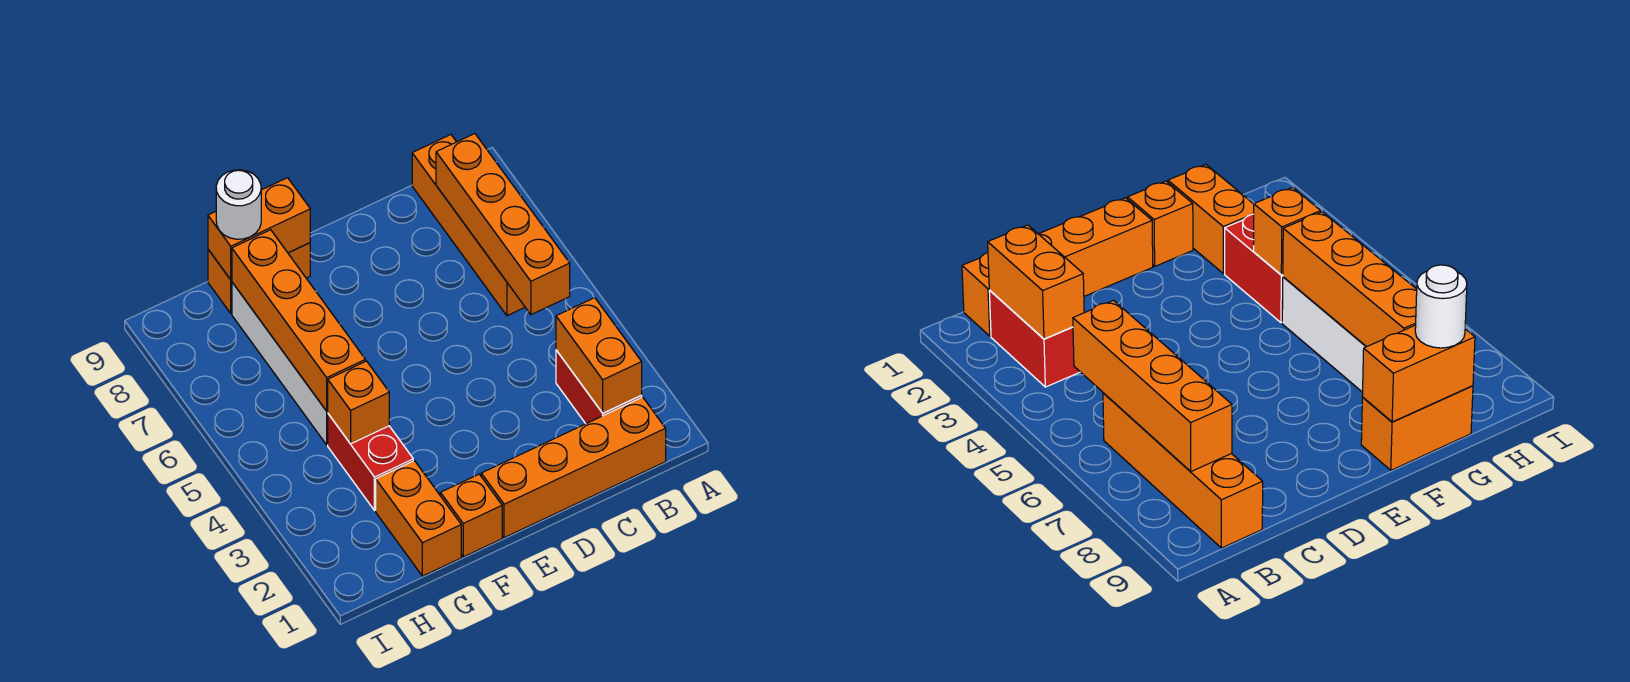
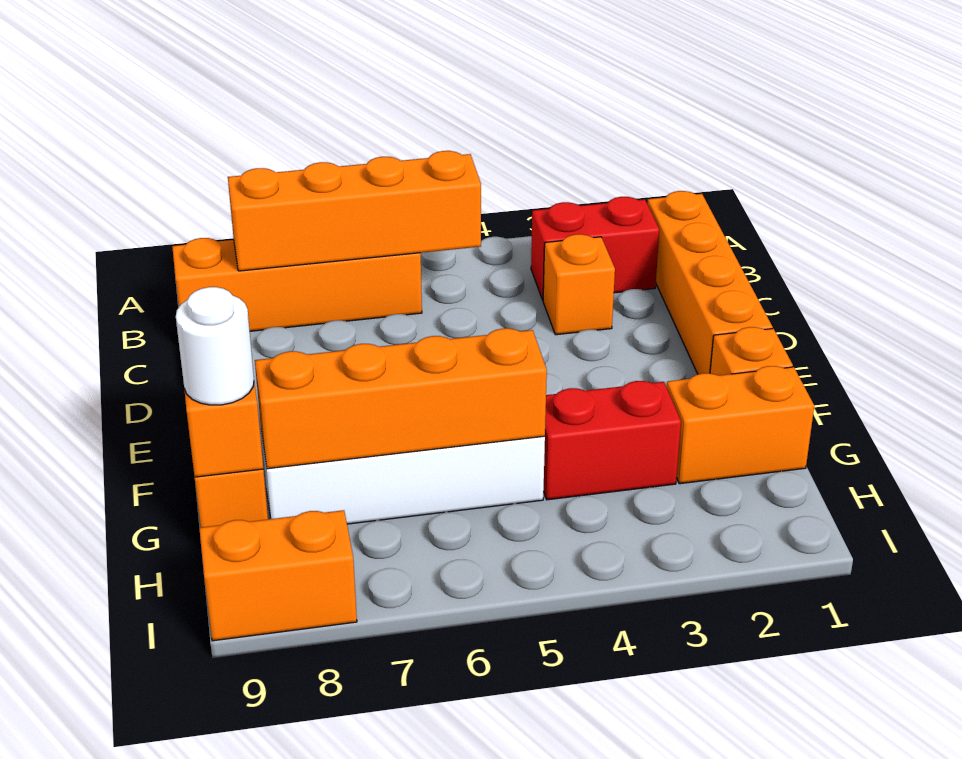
orange 1x2 brick [556,298,642,413] -> orange 1x2 brick moved to [199,510,357,641]
orange 1x1 brick [328,361,389,444] -> orange 1x1 brick moved to [543,234,615,335]

